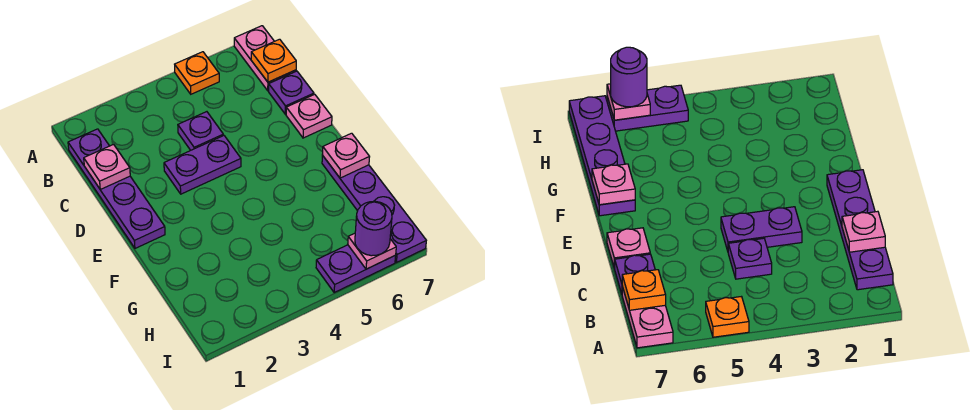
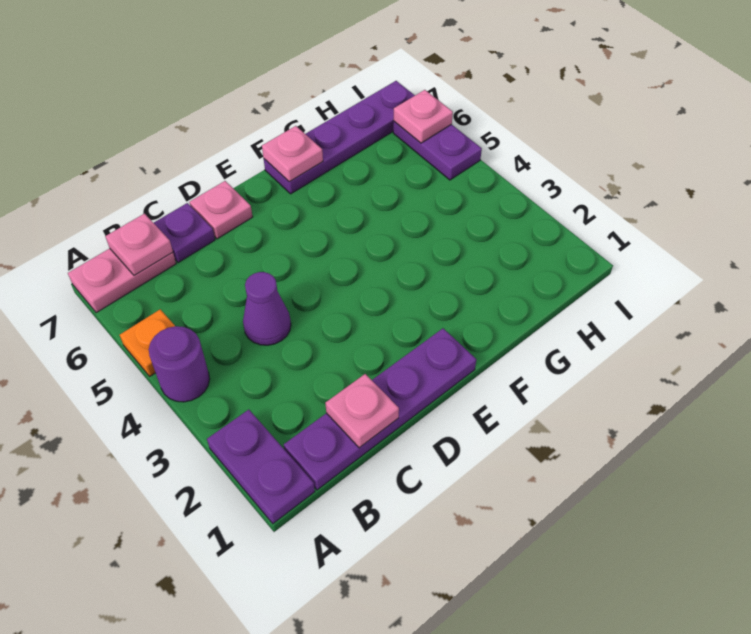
orange 1x1 plate [251,39,296,82] -> pink 1x1 plate [105,214,173,275]
purple 1x1 plate [178,112,223,150] -> purple 1x1 cone [243,272,291,345]
purple 1x2 plate [164,135,241,194] -> purple 1x2 plate moved to [207,410,315,524]
purple 1x1 round brick [355,201,392,256] -> purple 1x1 round brick moved to [149,326,210,402]

